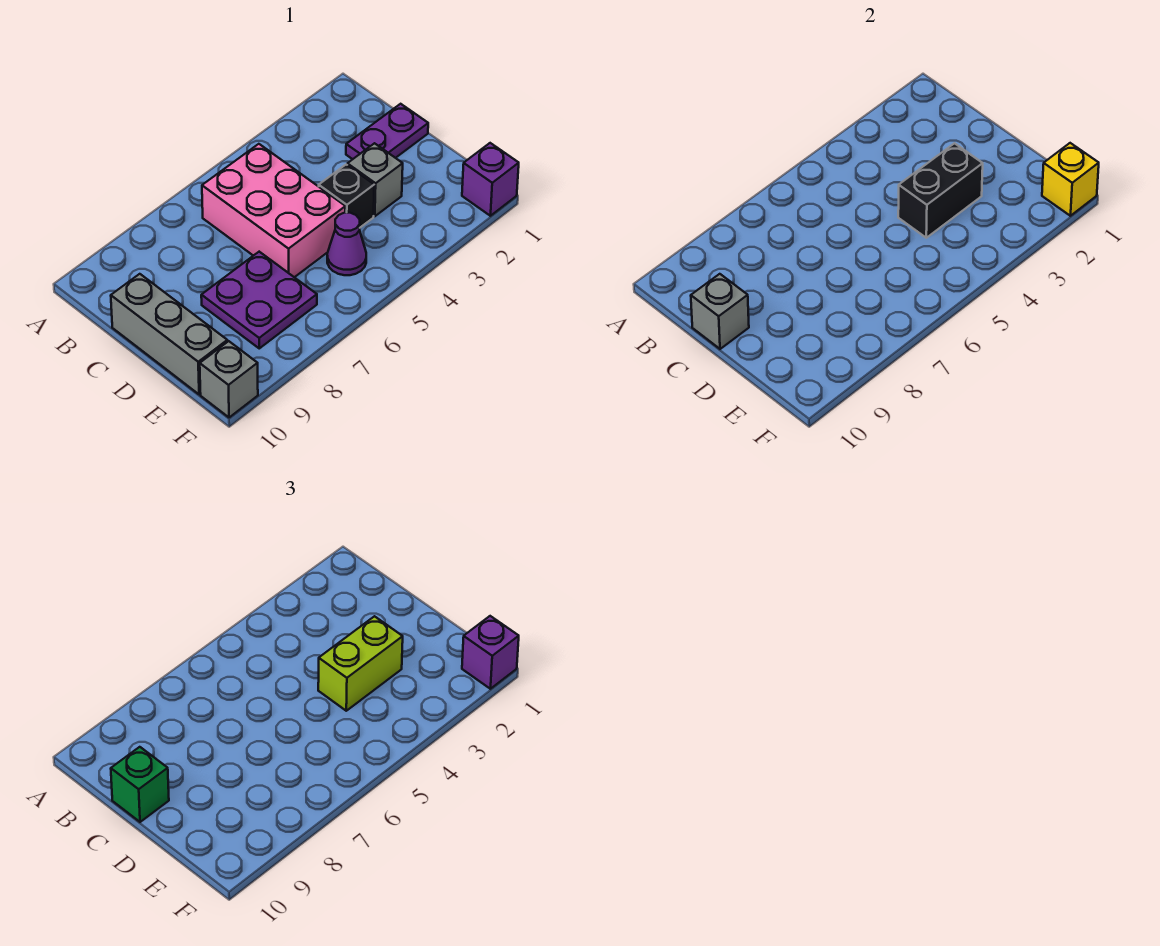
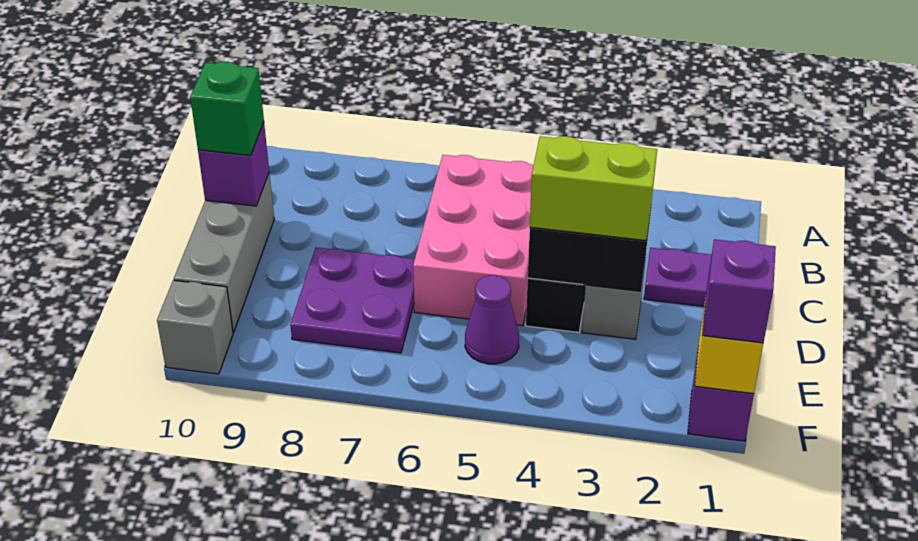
grey 1x1 brick [691,274,749,349] -> purple 1x1 brick [198,123,269,206]

